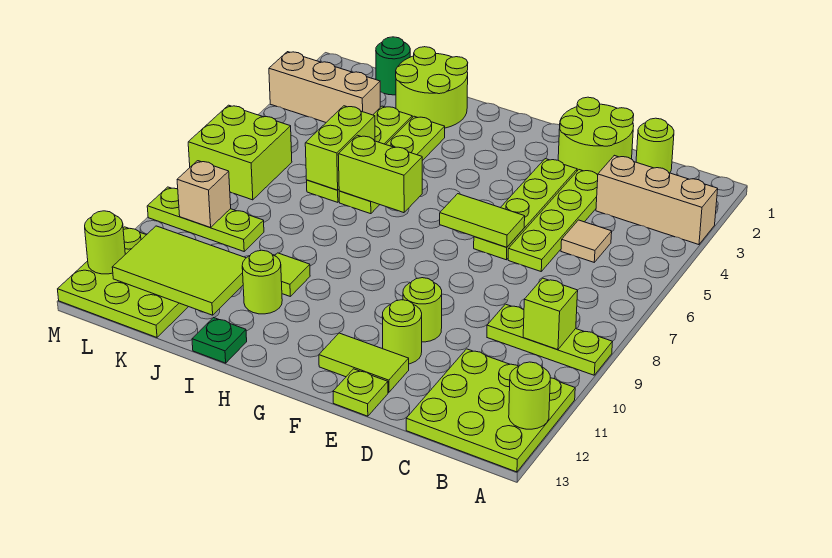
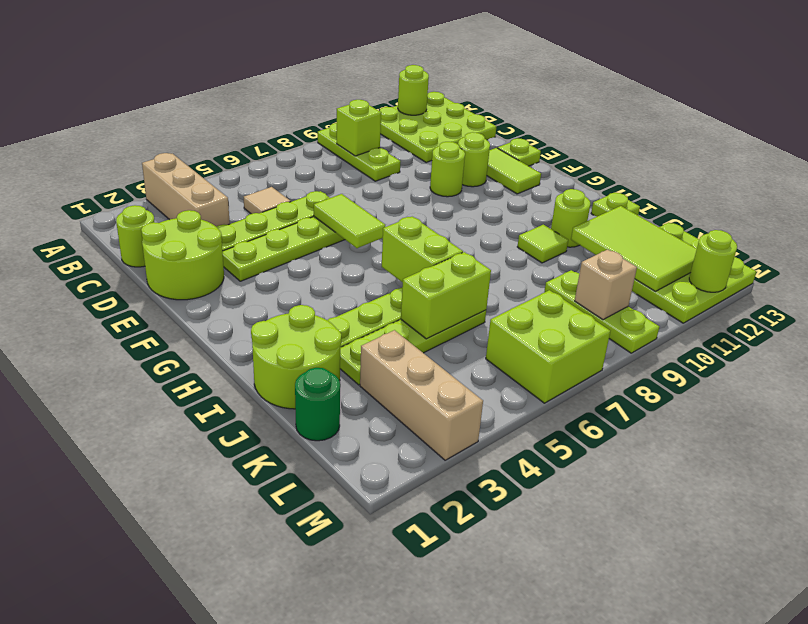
green 1x1 plate [192,318,247,363] -> lime 1x1 plate [591,193,640,216]

